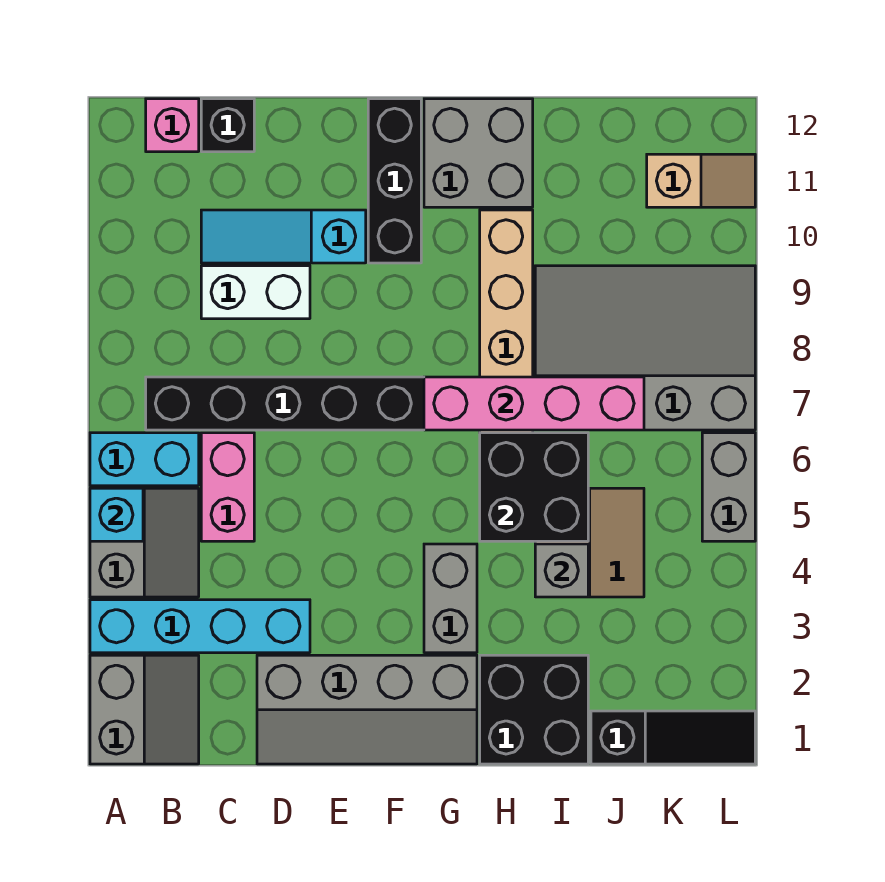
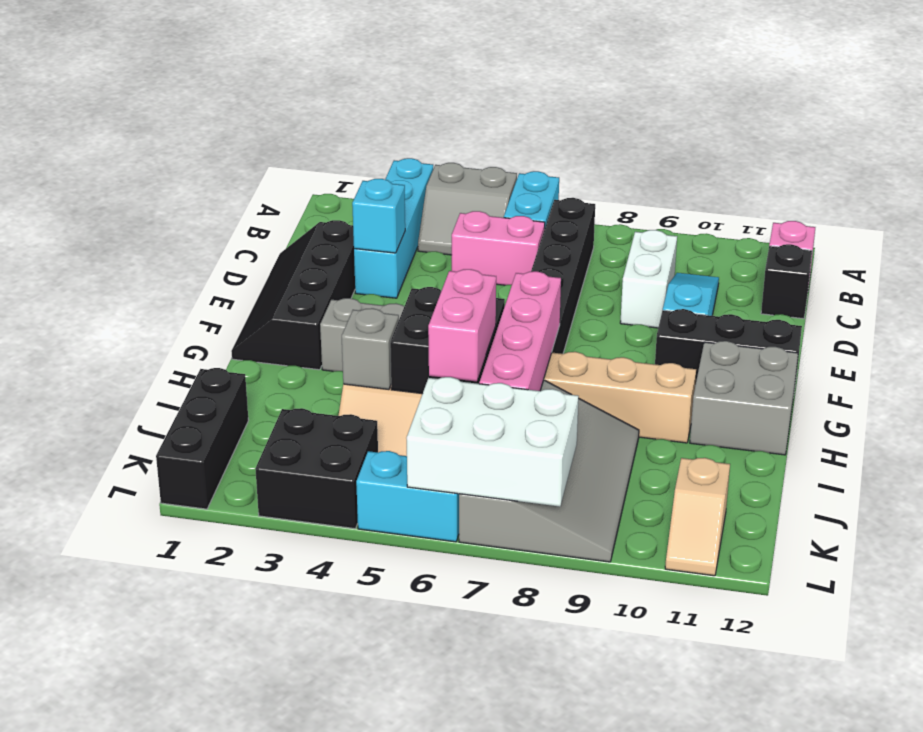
grey 2x2 slope [90,655,199,764] -> none
cyan 1x1 brick [90,488,143,541] -> cyan 1x1 brick moved to [352,179,405,253]
grey 2x4 slope [257,655,477,764] -> black 2x4 slope [231,220,355,370]
black 2x2 brick [480,655,588,764] -> black 2x2 brick moved to [255,408,378,529]
none -> pink 1x2 brick [428,269,496,381]
black 1x3 slope [591,711,755,764] -> black 1x3 brick [156,368,249,509]
none -> white 2x3 brick [407,377,579,507]
grey 1x2 brick [702,433,755,541] -> cyan 1x2 brick [356,451,459,542]

